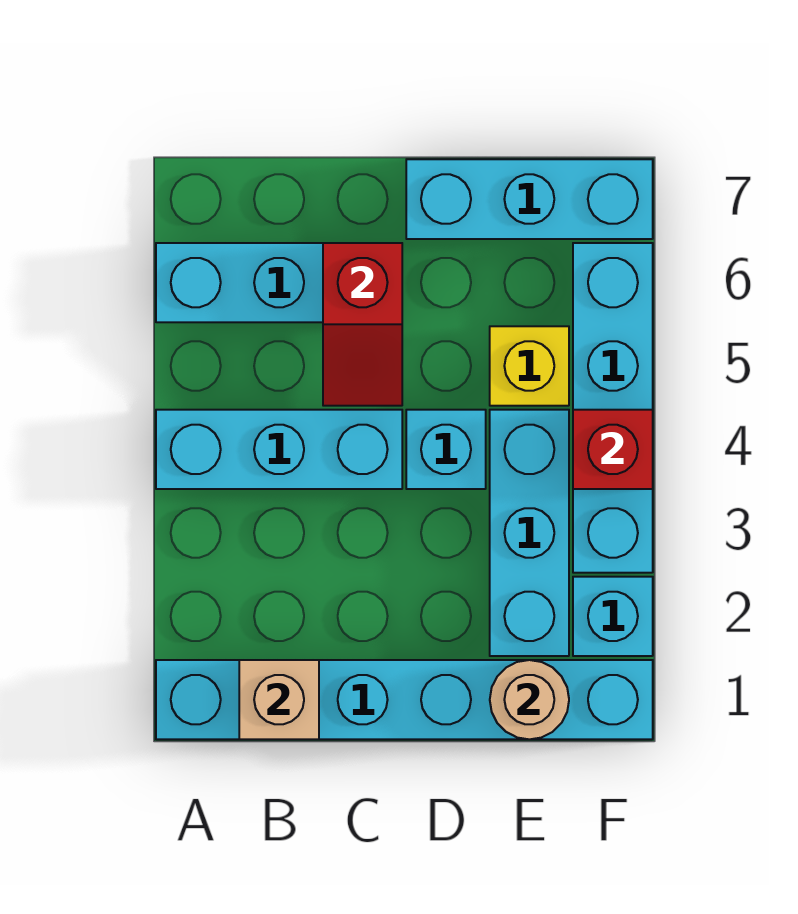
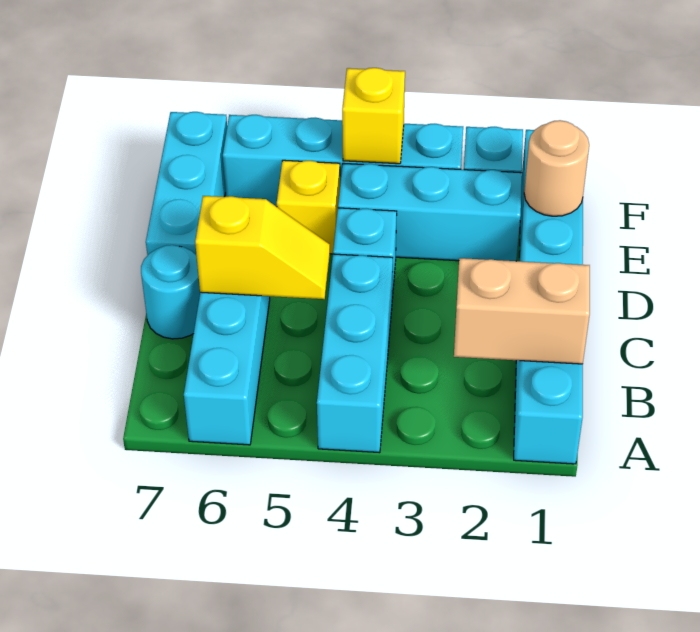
tan 1x1 brick [239,660,319,739] -> tan 1x2 brick [454,258,590,364]
red 1x2 slope [323,243,402,406] -> yellow 1x2 slope [195,196,330,299]
none -> cyan 1x1 round brick [141,245,200,339]
red 1x1 brick [573,410,653,489] -> yellow 1x1 brick [342,68,405,164]

